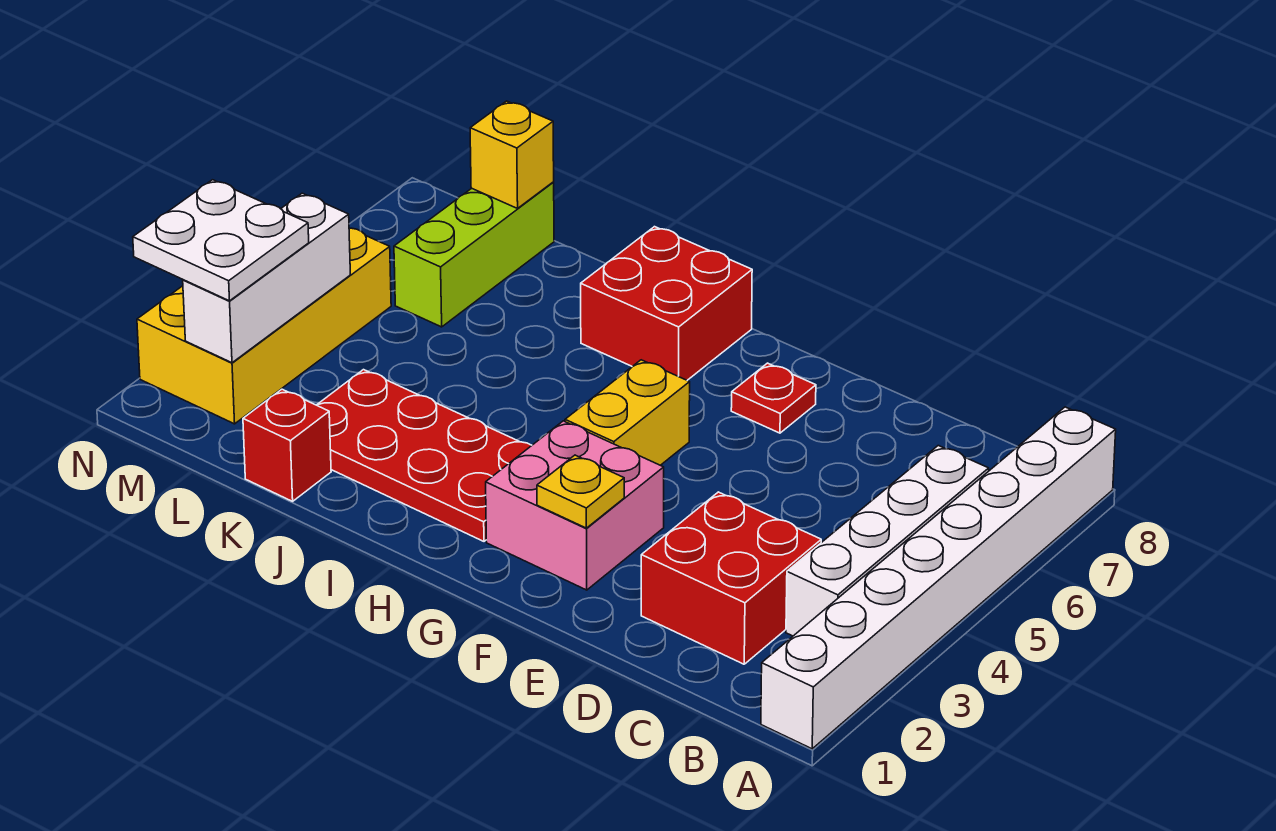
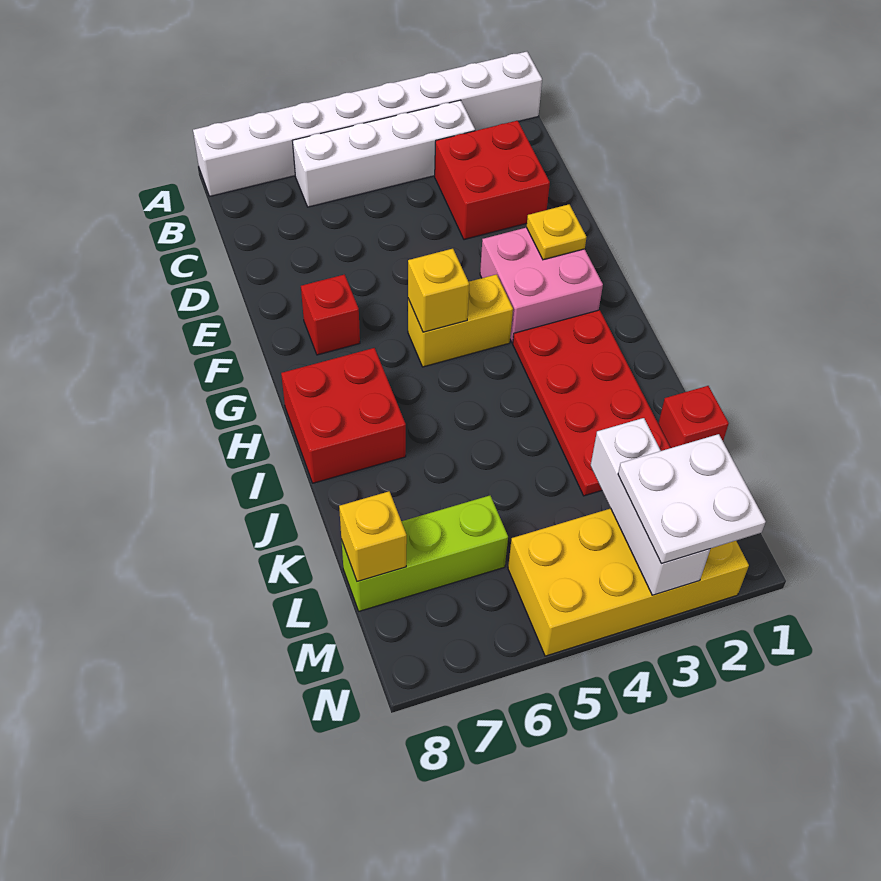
red 1x1 plate [731,363,816,433] -> red 1x1 brick [301,275,360,355]
none -> yellow 1x1 brick [408,249,469,332]
white 1x3 brick [183,193,350,363] -> white 1x3 brick turned to [591,418,710,595]

